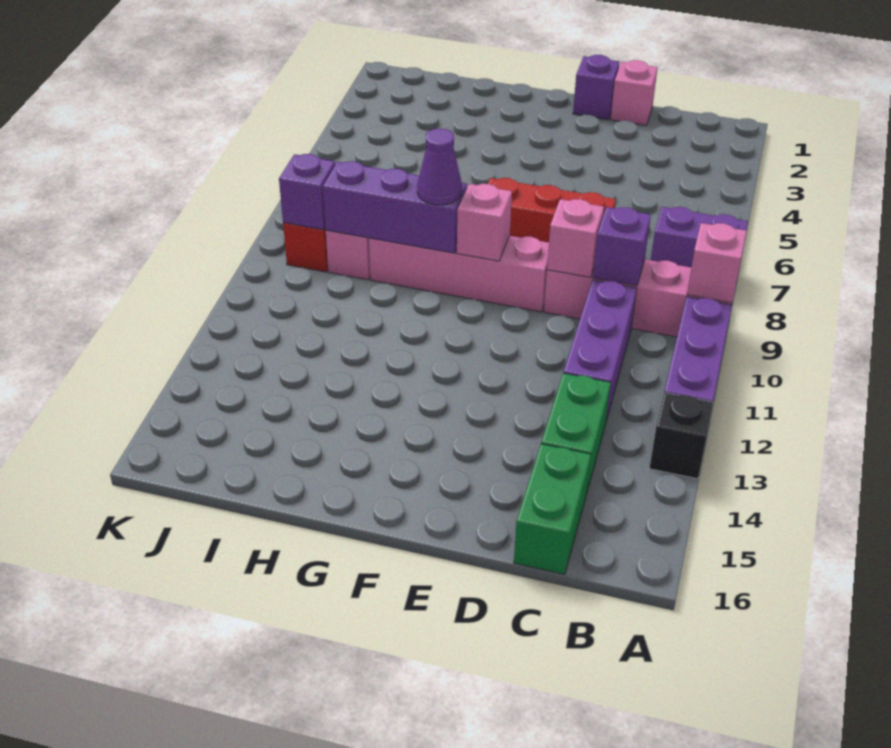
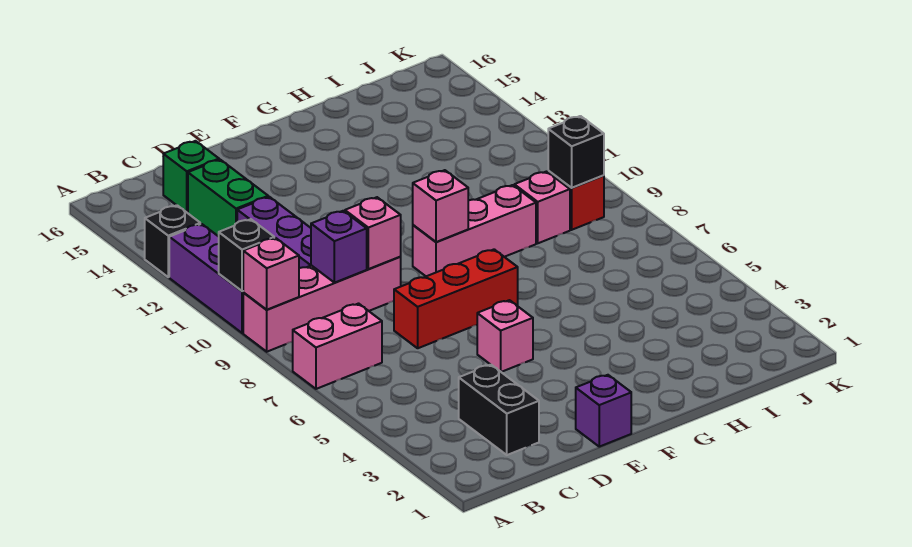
purple 1x2 brick [651,207,748,267] -> pink 1x2 brick [293,304,382,389]
none -> black 1x1 brick [219,219,274,291]
none -> black 1x2 brick [459,365,539,455]
green 1x2 brick [514,444,591,575] -> green 1x1 brick [163,141,219,213]
pink 1x1 brick [611,60,658,125] -> pink 1x1 brick moved to [477,300,533,372]
pink 1x4 brick [369,236,549,312] -> pink 1x3 brick [413,185,536,276]
purple 1x3 brick [323,161,467,253] -> none
purple 1x1 cone [417,129,462,205] -> none
purple 1x1 brick [279,154,335,230] -> black 1x1 brick [548,116,604,188]

